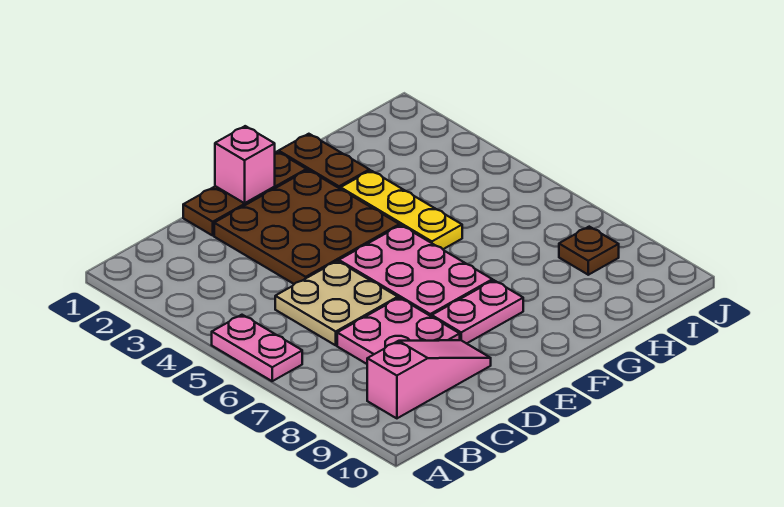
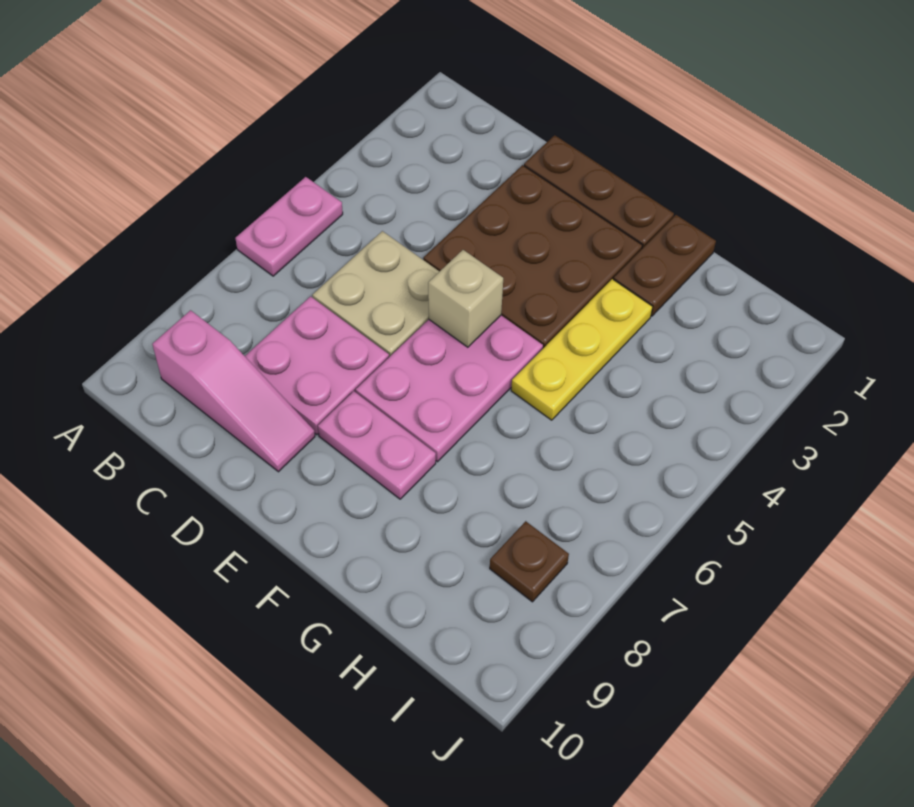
pink 1x1 brick [215,126,275,203] -> none
none -> tan 1x1 brick [428,250,503,347]

